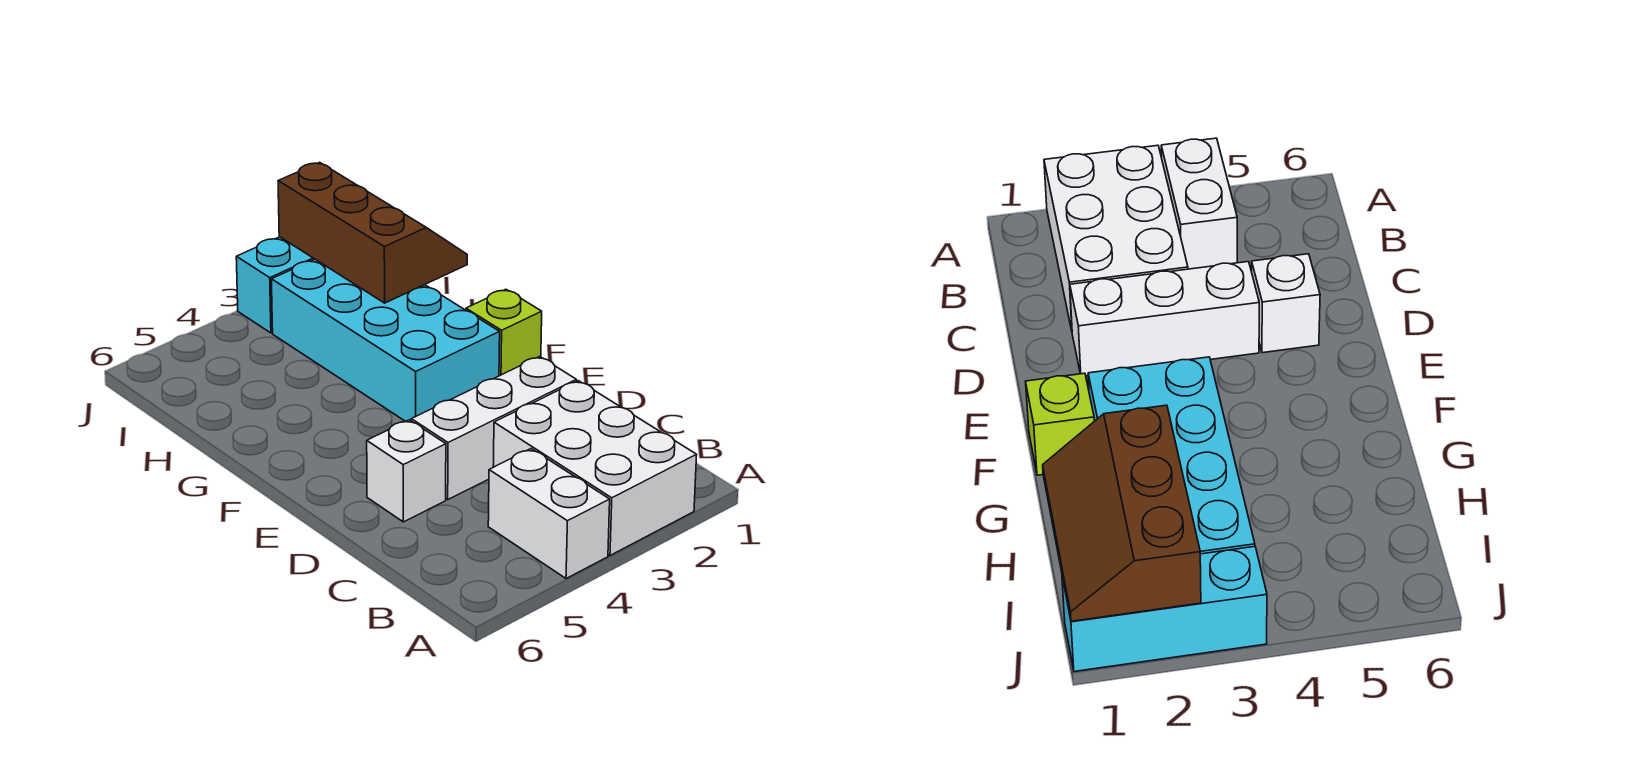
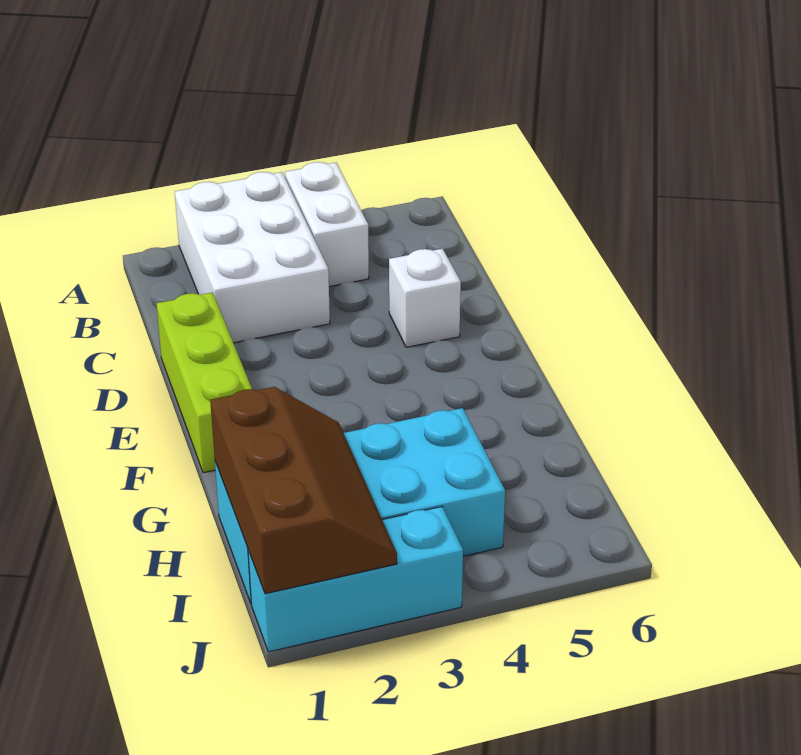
white 1x3 brick [411,357,576,499] -> none
lime 1x1 brick [466,289,542,376] -> lime 1x3 brick [156,292,252,473]
cyan 2x4 brick [271,259,500,422] -> cyan 2x4 brick turned to [215,408,505,603]
brown 2x3 slope [278,162,467,303] -> brown 2x3 slope turned to [210,387,397,594]

